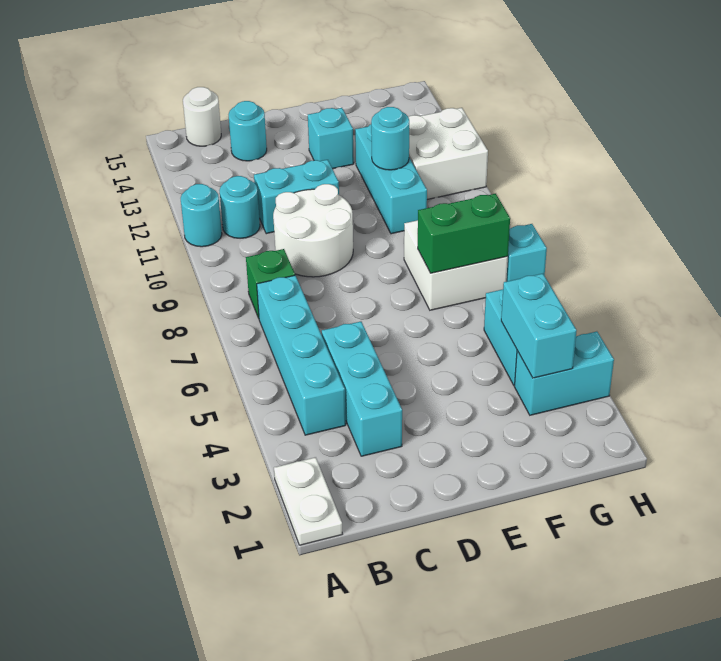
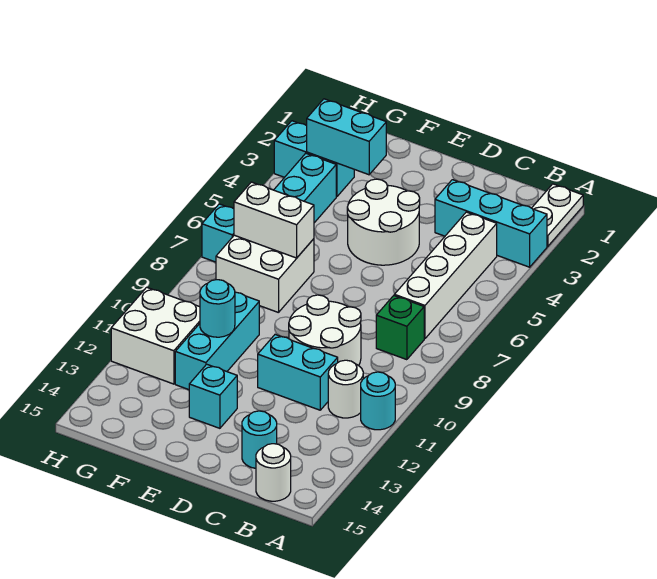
cyan 1x4 brick [257,275,346,435] -> white 1x4 brick [394,212,497,339]
cyan 1x1 round brick [219,176,260,238] -> white 1x1 round brick [328,360,363,418]
cyan 1x3 brick [322,322,402,456] -> cyan 1x3 brick turned to [435,180,547,267]
none -> white 2x2 round brick [347,179,420,265]
green 1x2 brick [418,194,510,273] -> white 1x2 brick [234,182,314,258]
cyan 1x2 brick [501,274,577,378] -> cyan 1x2 brick turned to [307,99,386,175]

